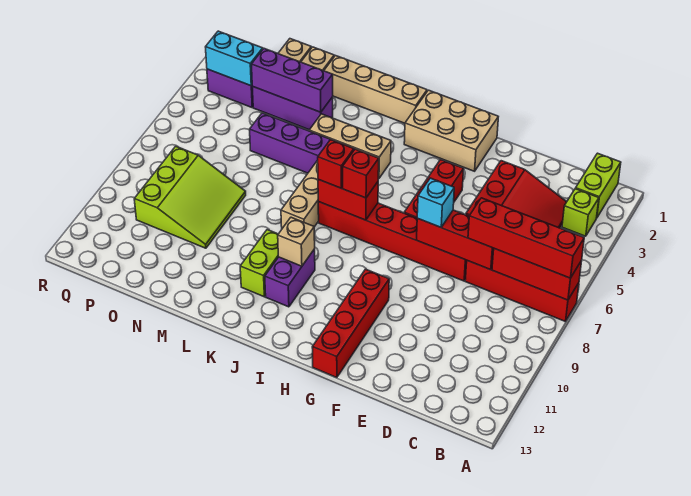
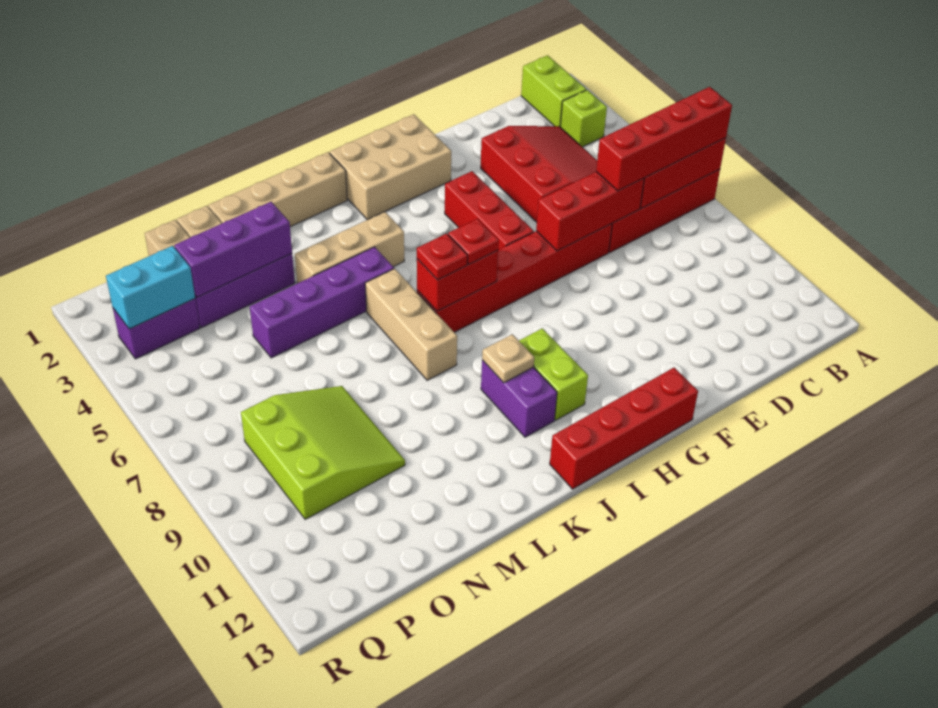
cyan 1x1 brick [417,178,454,227] -> none
red 1x4 brick [312,269,389,378] -> red 1x4 brick turned to [550,368,698,489]
red 1x1 brick [343,149,379,198] -> red 1x1 plate [448,219,499,264]
red 1x1 brick [318,140,354,188] -> red 1x1 plate [417,234,468,280]
tan 1x1 brick [278,217,315,266] -> tan 1x1 plate [482,334,534,383]
lime 1x2 brick [240,230,278,297] -> lime 1x2 brick moved to [519,328,588,420]

